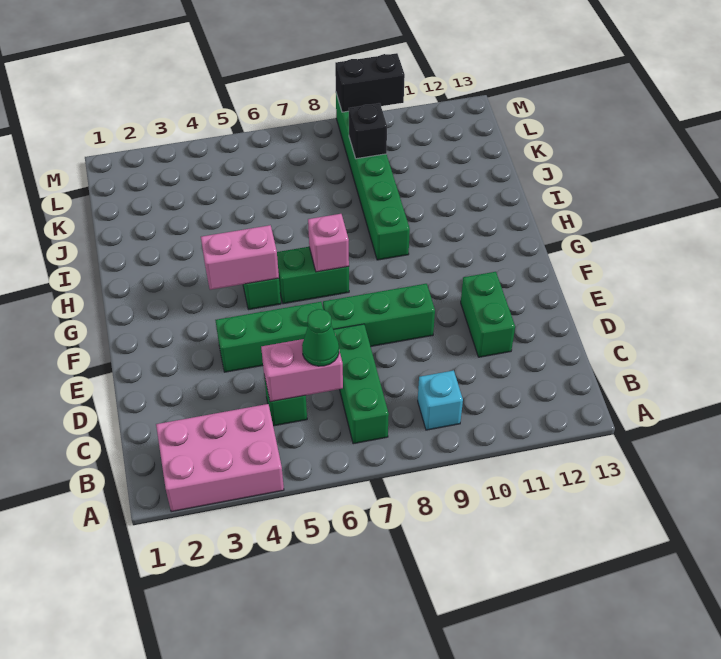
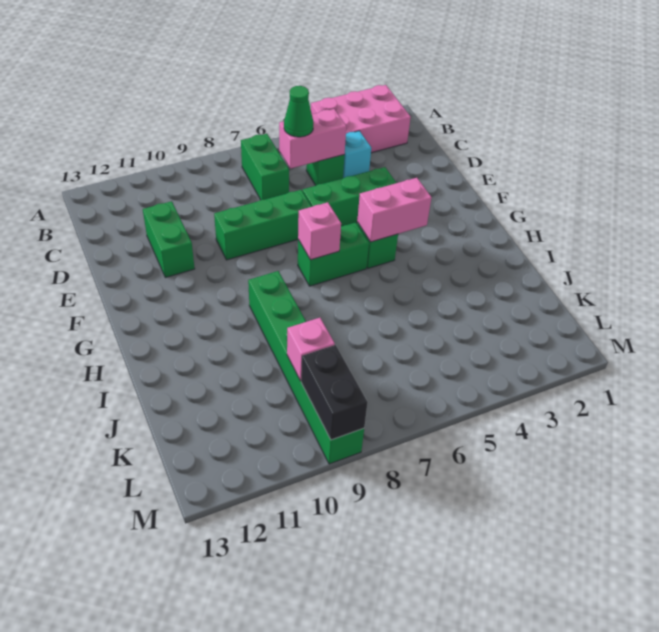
green 1x3 brick [333,324,389,444] -> green 1x2 brick [241,134,289,200]
cyan 1x1 brick [418,370,463,430] -> cyan 1x1 brick moved to [343,131,371,178]
black 1x1 brick [349,103,387,159] -> pink 1x1 brick [287,318,335,381]
black 1x2 brick [335,53,405,112] -> black 1x2 brick turned to [301,345,368,440]

